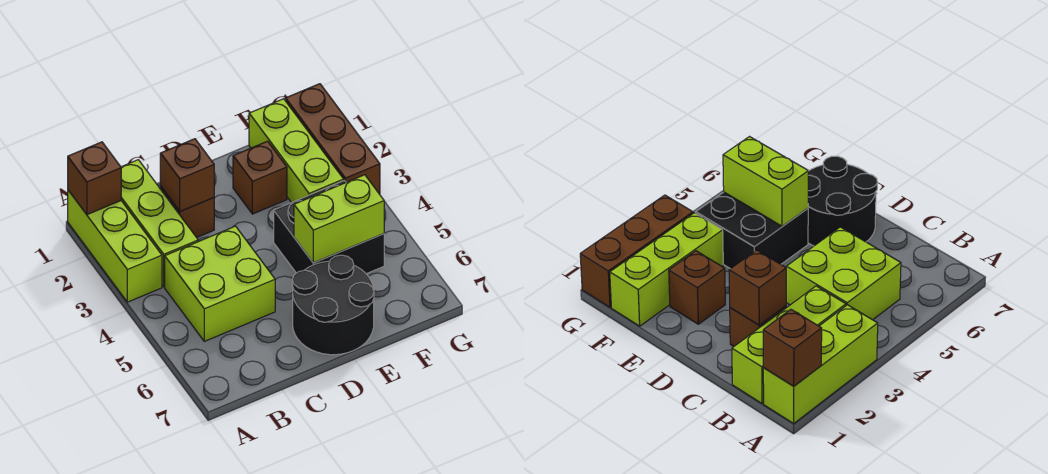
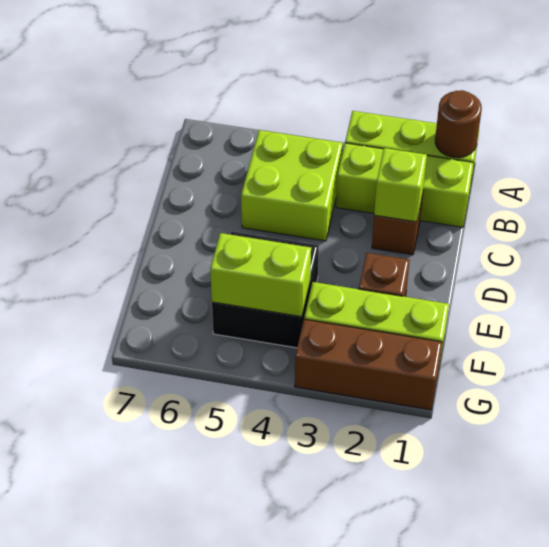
brown 1x1 brick [68,142,121,215] -> brown 1x1 round brick [435,90,482,158]
brown 1x1 brick [160,139,214,212] -> lime 1x1 brick [374,148,427,222]
black 2x2 round brick [292,255,374,355] -> none
lime 1x2 brick [294,175,384,263] -> lime 1x2 brick turned to [210,233,311,317]

